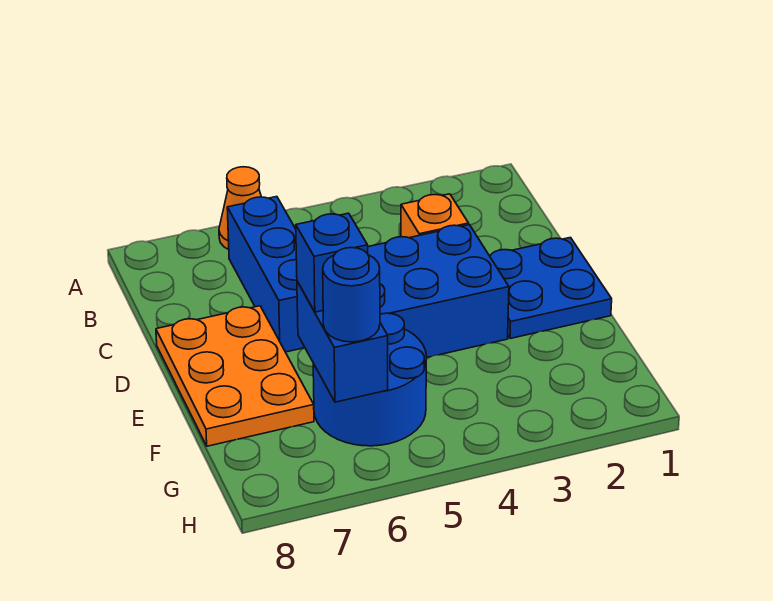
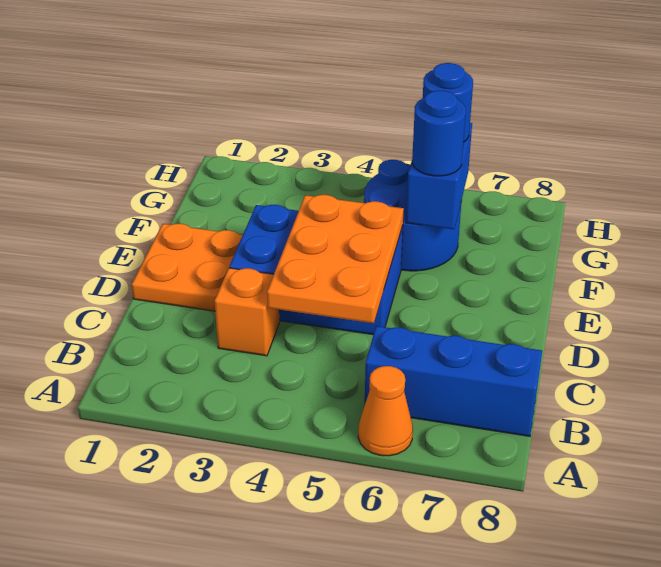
blue 1x3 brick [227,197,305,352] -> blue 1x3 brick turned to [365,326,542,436]
blue 2x2 plate [489,238,612,339] -> orange 2x2 plate [132,224,243,311]
orange 2x3 plate [156,306,314,446] -> orange 2x3 plate moved to [267,195,404,323]
blue 1x1 brick [296,213,368,312] -> blue 1x1 round brick [412,91,466,176]

